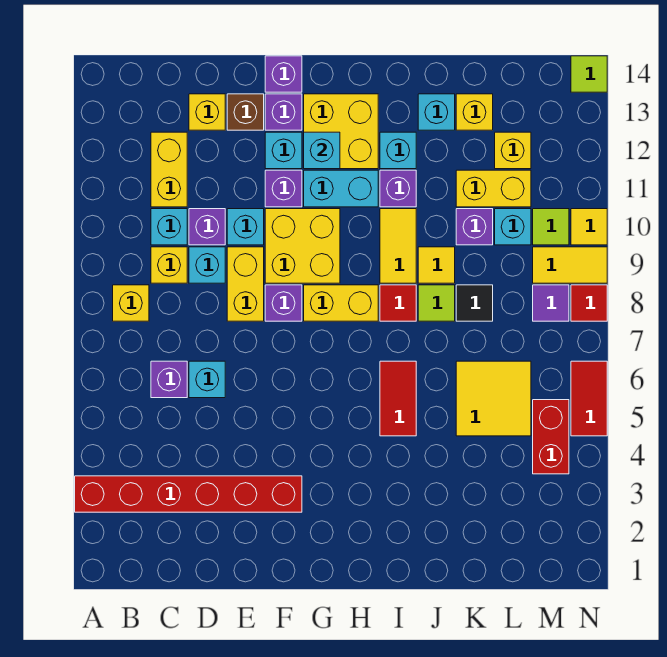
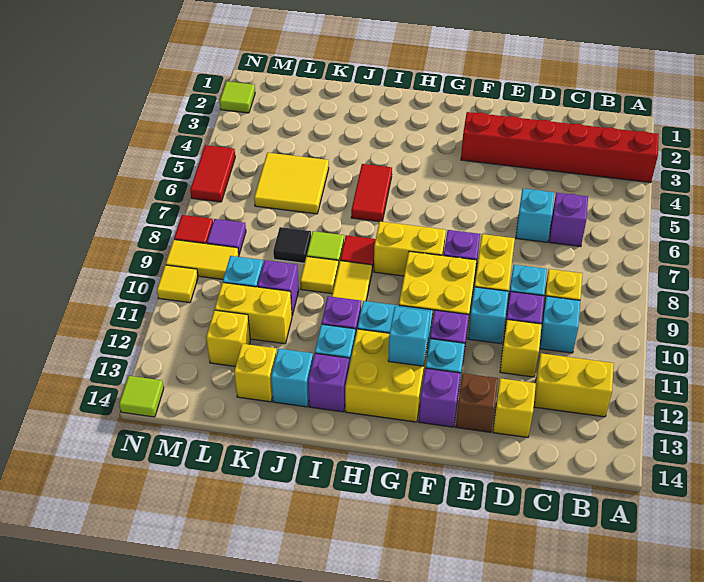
yellow 1x1 brick [113,285,149,321] -> yellow 1x1 brick moved to [500,320,542,377]
yellow 1x2 brick [151,132,187,207] -> yellow 1x2 brick turned to [534,353,614,417]
purple 1x1 brick [265,56,302,92] -> purple 1x1 brick moved to [308,353,349,412]
red 1x2 brick [533,400,569,474] -> none
lime 1x1 tile [533,209,569,245] -> lime 1x1 tile moved to [220,81,255,113]

